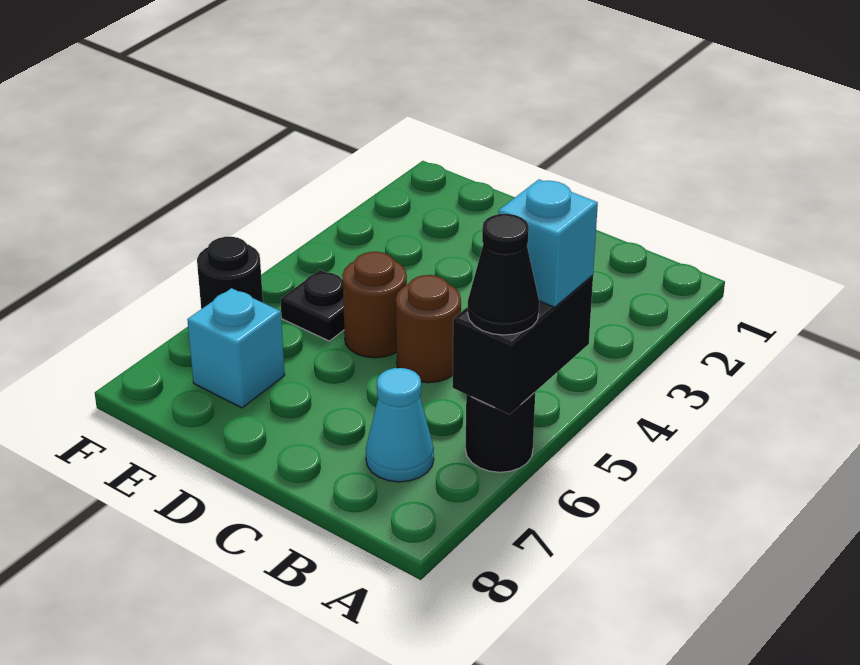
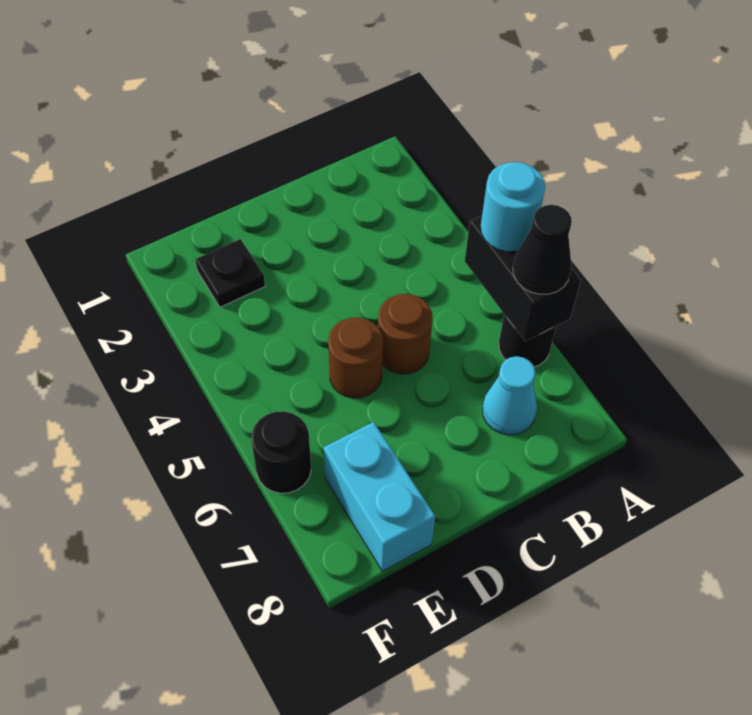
cyan 1x1 brick [498,179,598,307] -> cyan 1x1 round brick [481,162,545,252]
black 1x1 plate [280,270,344,341] -> black 1x1 plate moved to [195,239,265,307]
cyan 1x1 brick [187,288,285,408] -> cyan 1x2 brick [324,422,435,571]

